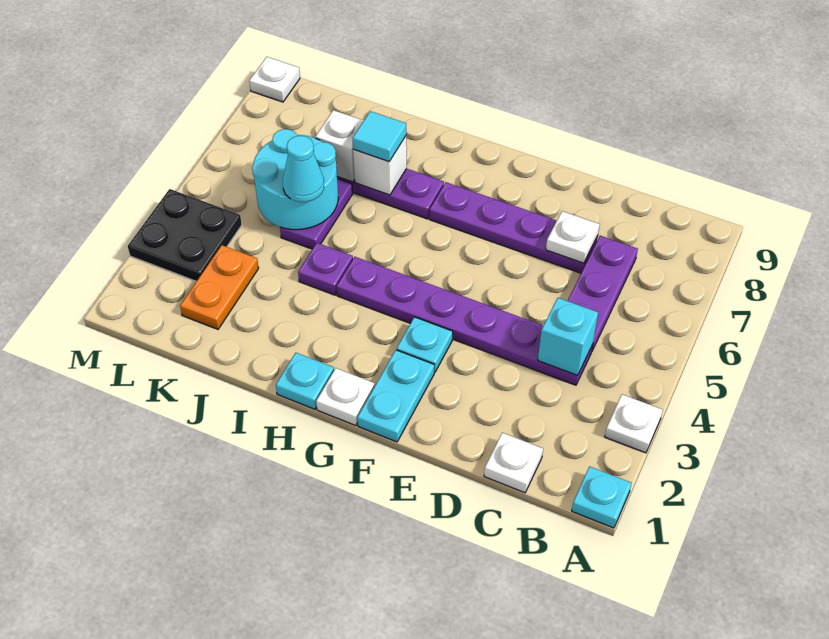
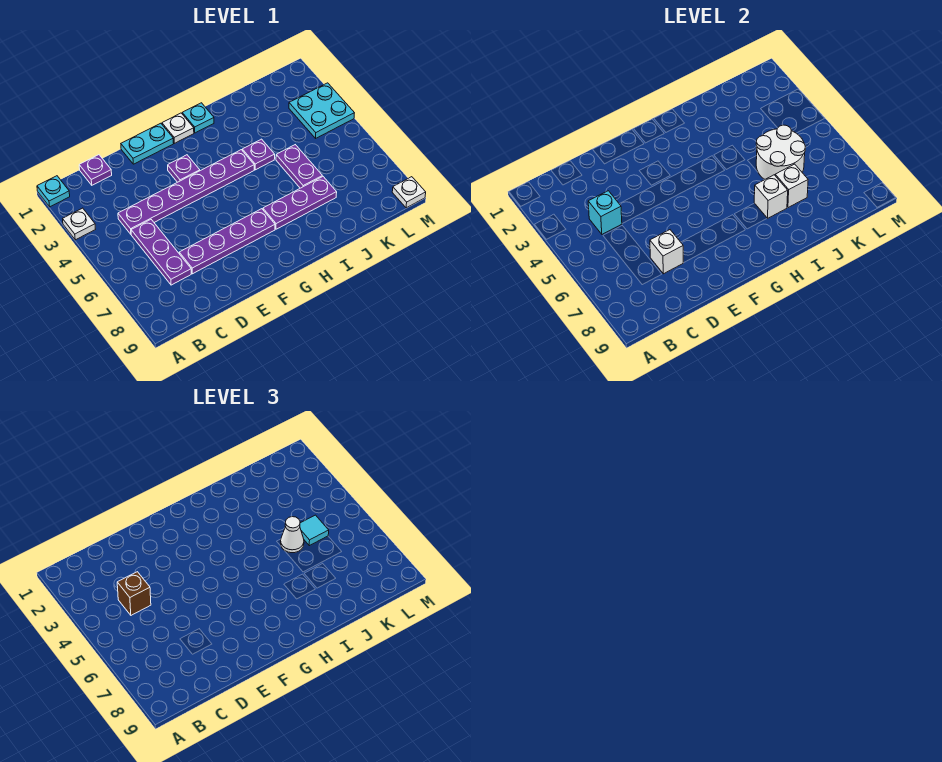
white 1x1 plate [484,433,543,493] -> purple 1x1 plate [79,155,112,185]
none -> brown 1x1 brick [117,572,151,615]
white 1x1 plate [546,211,600,263] -> white 1x1 brick [650,230,683,274]
cyan 1x2 plate [357,350,434,442] -> cyan 1x2 plate turned to [121,123,174,164]
cyan 1x1 plate [397,317,453,372] -> purple 1x1 plate [168,155,200,182]
cyan 1x1 tile [352,111,406,162] -> cyan 1x1 tile moved to [300,515,329,546]
cyan 2x2 round brick [252,129,338,230] -> white 2x2 round brick [756,125,805,179]
cyan 1x1 cone [283,136,324,202] -> white 1x1 cone [281,517,304,553]
orange 1x2 plate [180,245,259,329] -> none
black 2x2 plate [128,189,242,281] -> cyan 2x2 plate [289,83,354,138]

